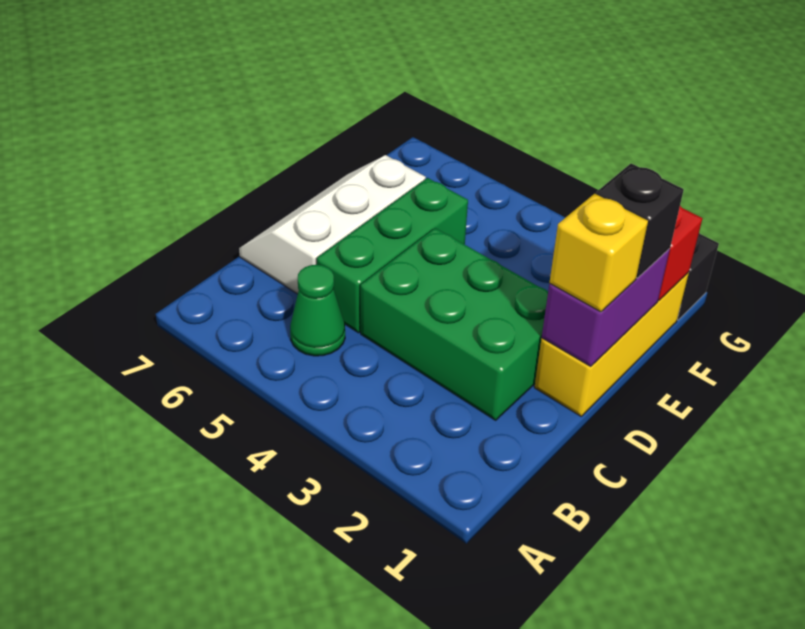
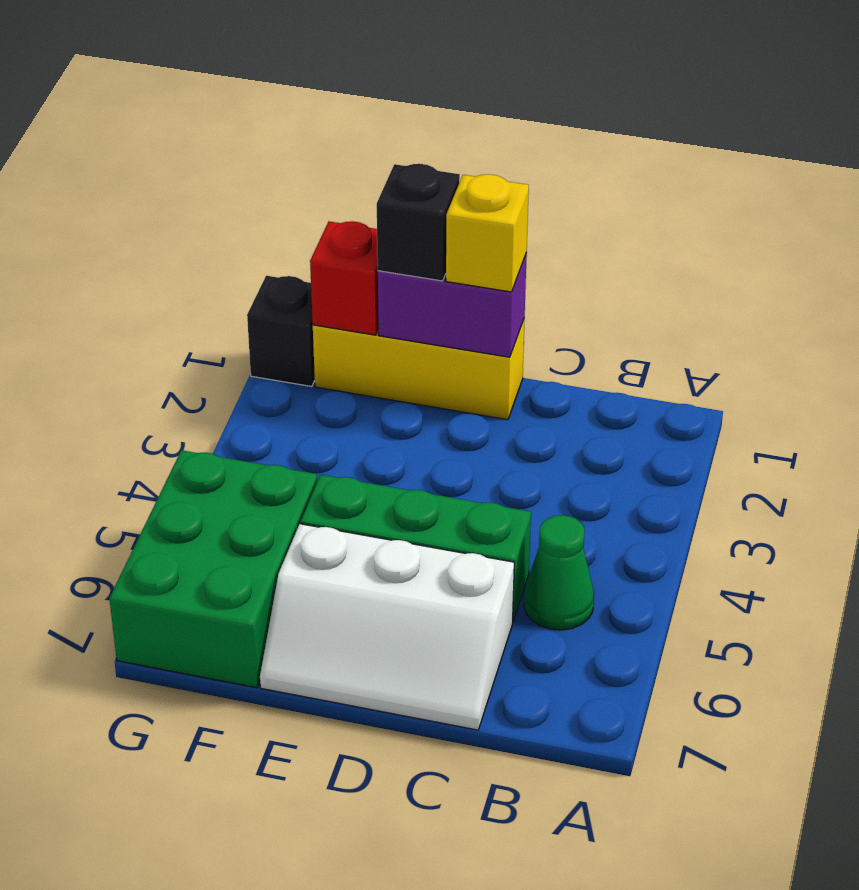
green 2x3 brick [361,228,548,420] -> green 2x3 brick moved to [109,450,317,688]

